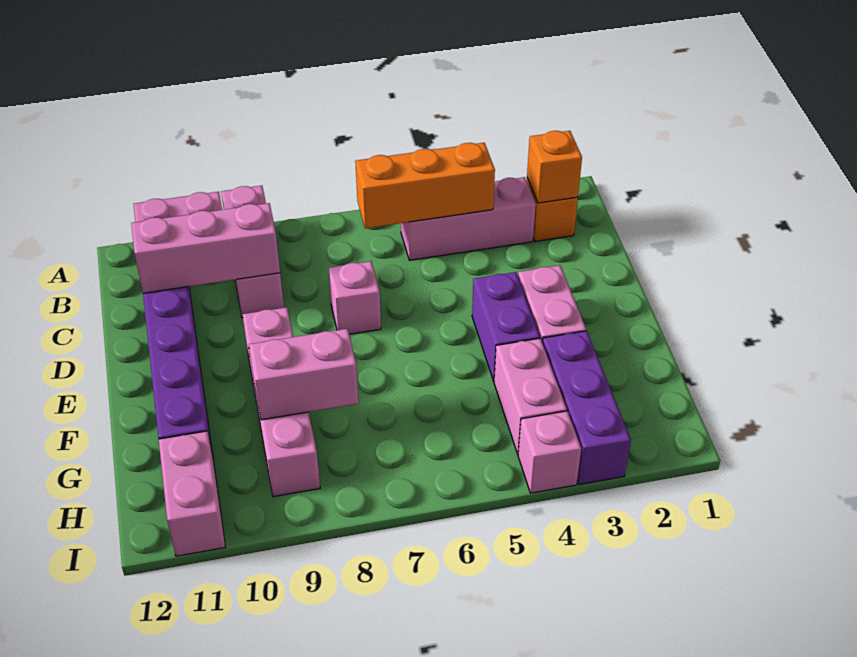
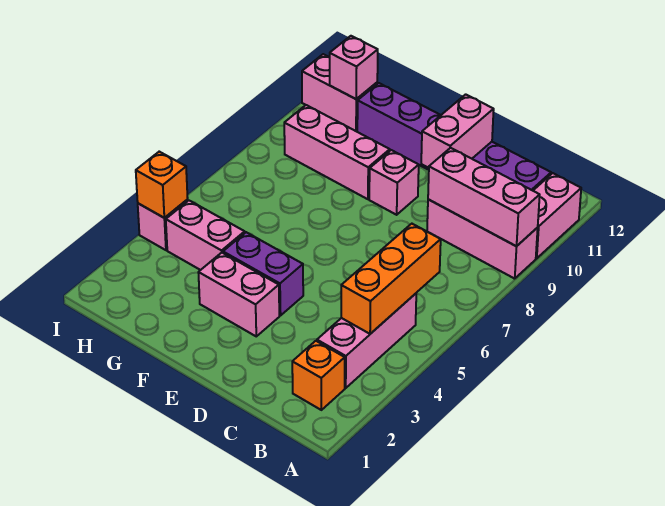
orange 1x1 brick [527,131,582,203] -> orange 1x1 brick moved to [136,152,188,218]
pink 1x3 brick [131,203,280,293] -> pink 1x3 brick turned to [428,148,540,246]
pink 1x1 brick [329,261,381,334] -> pink 1x1 brick moved to [330,36,378,99]
purple 1x3 brick [542,331,631,485] -> none
pink 1x2 brick [249,329,359,420] -> pink 1x2 brick moved to [421,94,494,168]

